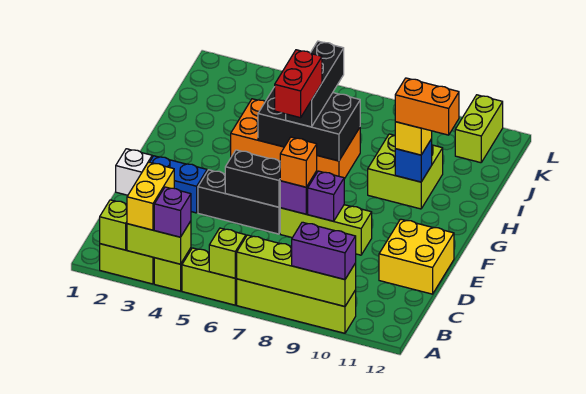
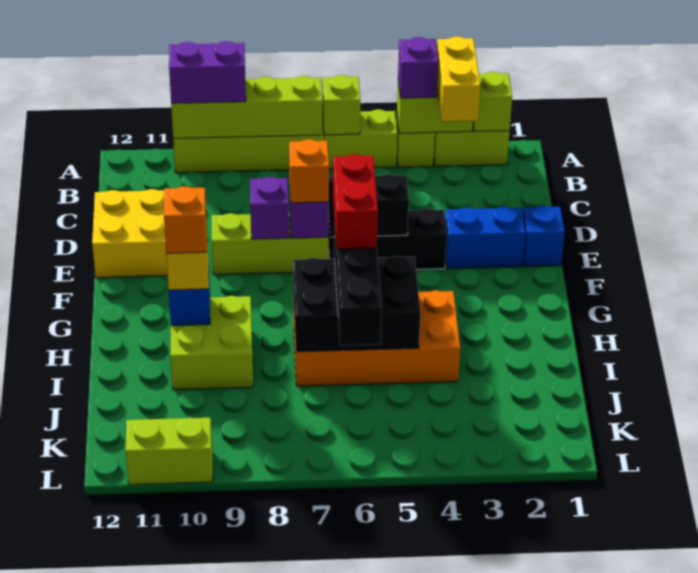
white 1x1 brick [116,149,152,195] -> blue 1x1 brick [523,206,565,267]
orange 1x2 brick [395,78,459,135] -> orange 1x1 brick [164,186,207,253]
lime 1x2 brick [455,95,503,163] -> lime 1x2 brick turned to [126,418,213,485]

